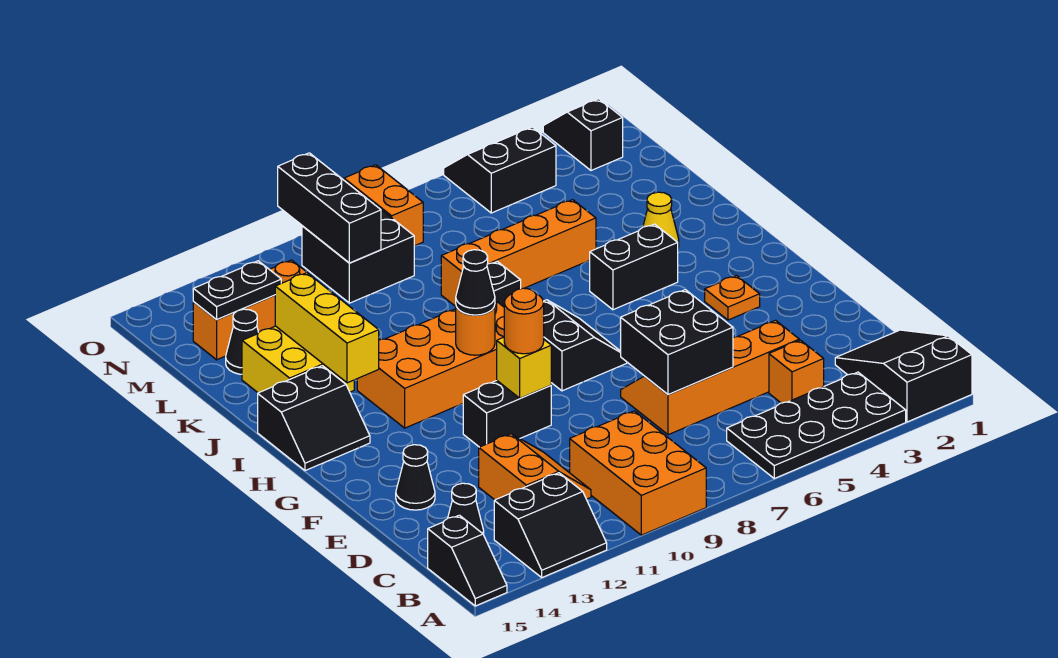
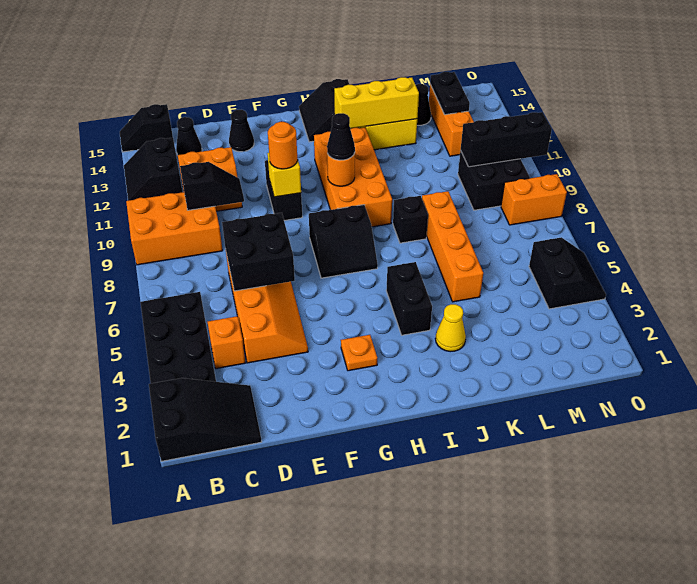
black 1x2 slope [543,99,623,170] -> black 1x2 slope moved to [180,162,244,210]

